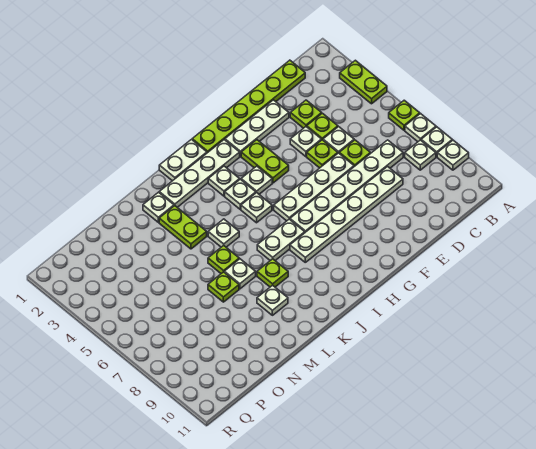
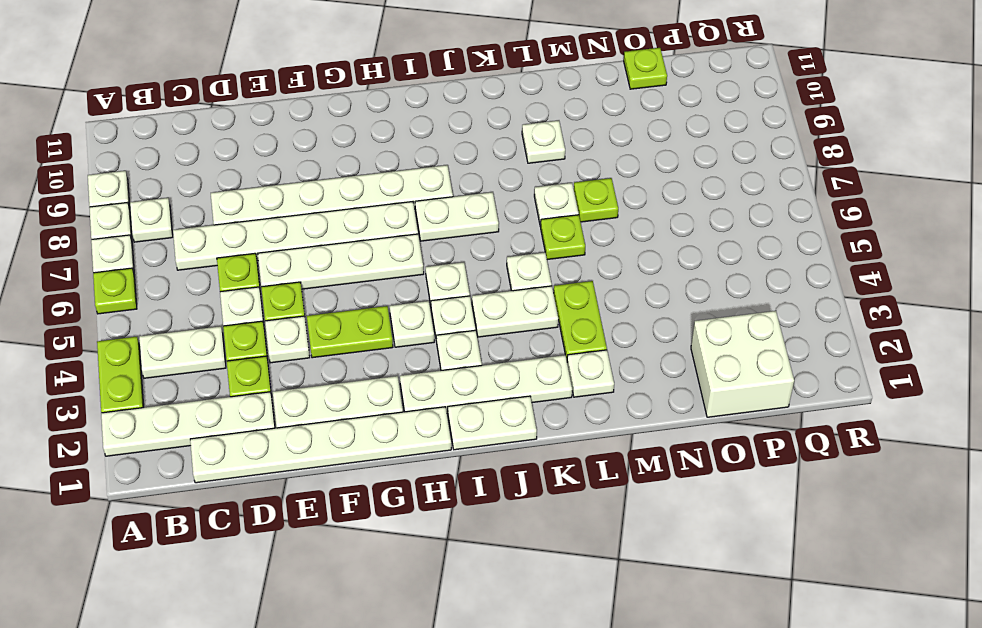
none -> white 1x4 plate [101,392,275,456]
none -> white 1x2 plate [139,326,226,378]
lime 1x6 plate [192,60,305,153] -> white 1x6 plate [190,407,451,483]
lime 1x2 plate [241,140,289,183] -> lime 1x2 plate turned to [307,306,393,358]
none -> white 1x2 plate [472,286,558,337]
lime 1x1 plate [257,259,288,287] -> lime 1x1 plate moved to [624,48,667,89]
none -> white 2x2 brick [691,311,794,417]

